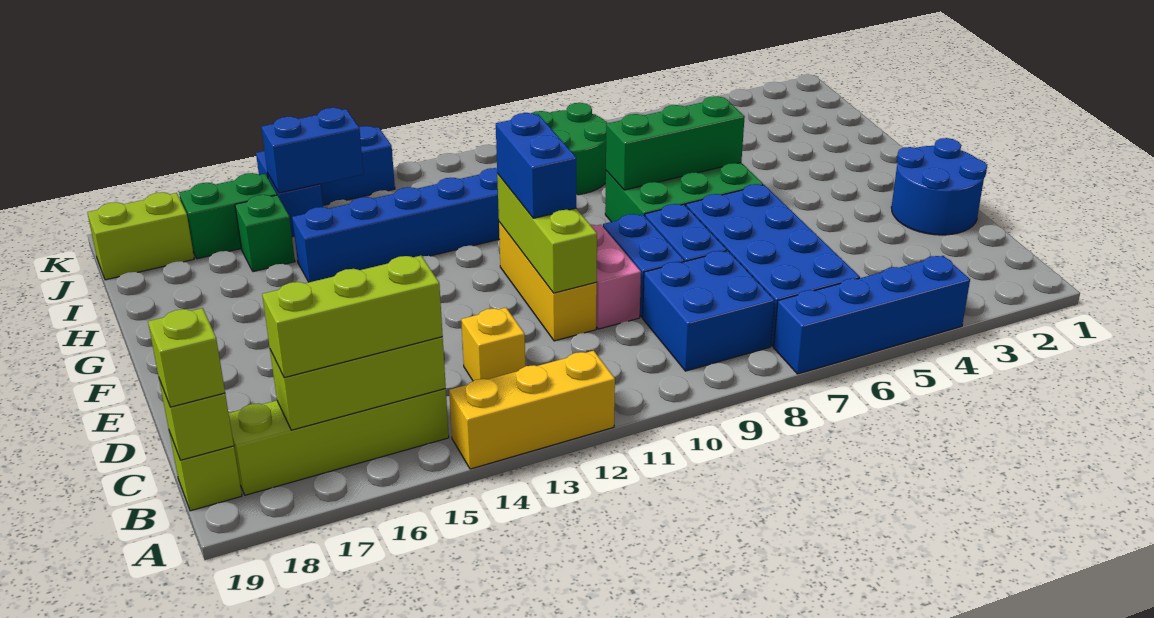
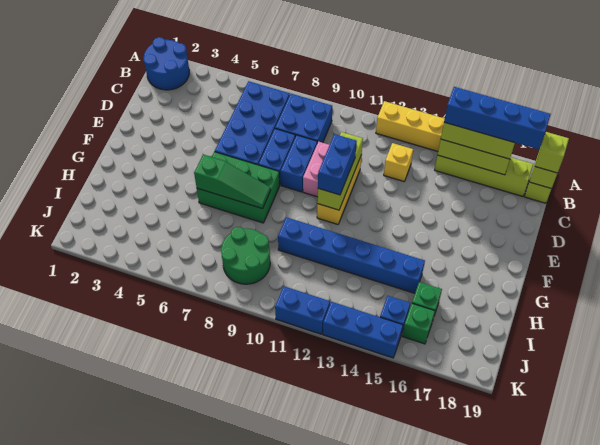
blue 1x4 brick [774,256,970,374] -> blue 1x4 brick moved to [444,87,551,149]
blue 2x2 round brick [891,138,987,235] -> blue 2x2 round brick moved to [143,37,189,90]
green 1x3 brick [606,96,745,190] -> green 1x3 slope [194,154,271,209]
blue 1x2 brick [262,108,364,193] -> blue 1x2 brick moved to [275,286,330,334]
green 1x2 brick [179,173,277,259] -> green 1x1 brick [402,303,435,344]
lime 1x2 brick [87,192,194,280] -> none

